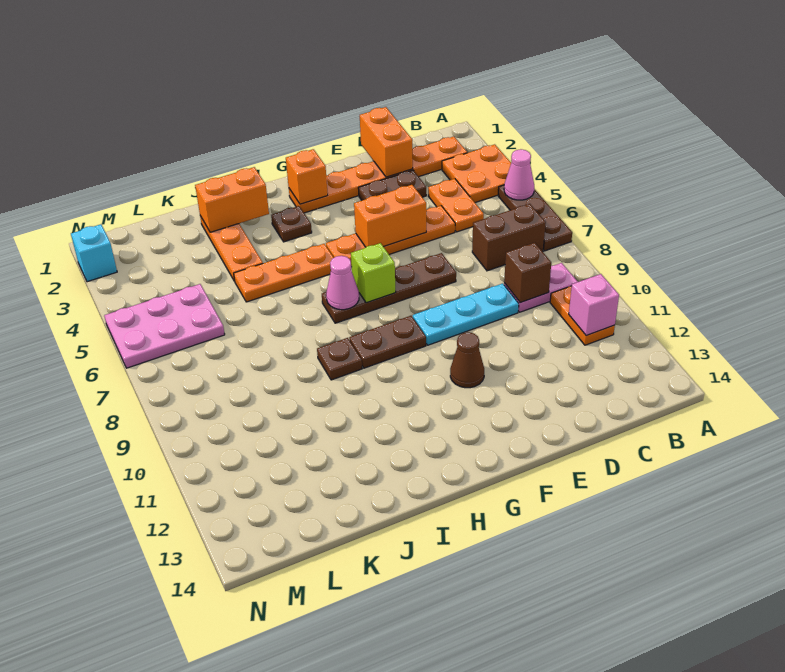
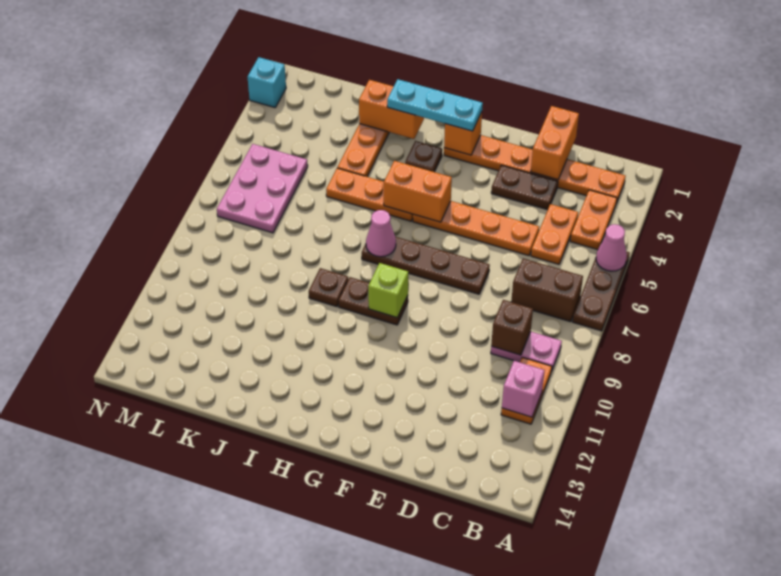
orange 2x2 plate [442,144,511,203] -> orange 1x2 plate [570,190,617,250]
cyan 1x3 plate [413,283,519,345] -> cyan 1x3 plate moved to [387,79,483,131]
orange 1x2 brick [354,185,426,247] -> orange 1x2 brick moved to [384,161,452,222]
brown 1x1 cone [450,332,484,388] -> none
lime 1x1 brick [351,243,396,303] -> lime 1x1 brick moved to [368,263,408,318]
pink 2x3 plate [104,284,225,368] -> pink 2x3 plate turned to [217,144,308,233]

